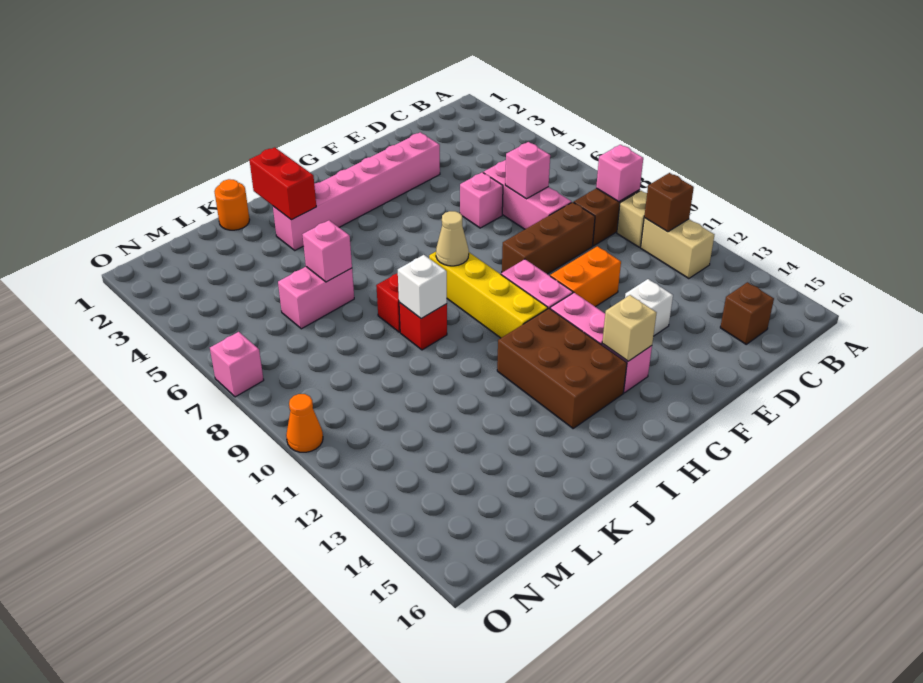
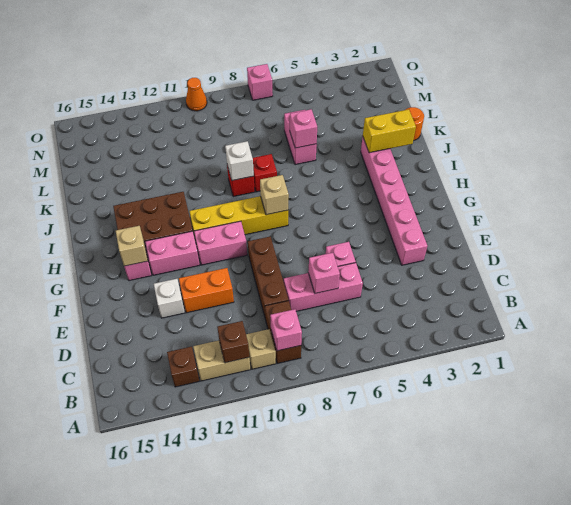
brown 1x1 brick [720,282,774,344] -> brown 1x1 brick moved to [167,347,199,387]
orange 1x2 brick [550,246,621,307] -> orange 1x2 brick turned to [179,268,234,313]
tan 1x1 cone [436,211,469,266] -> tan 1x1 brick [260,175,289,215]
red 1x2 brick [250,147,316,220] -> yellow 1x2 brick [363,109,416,153]

